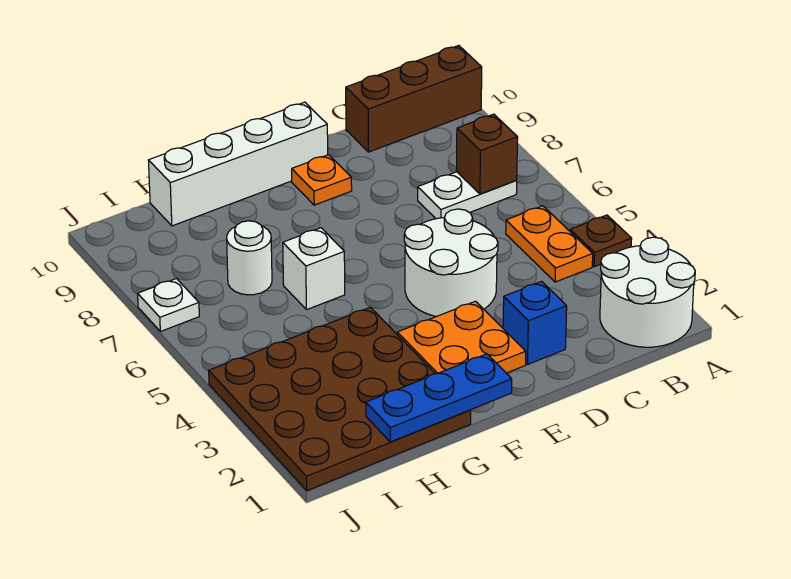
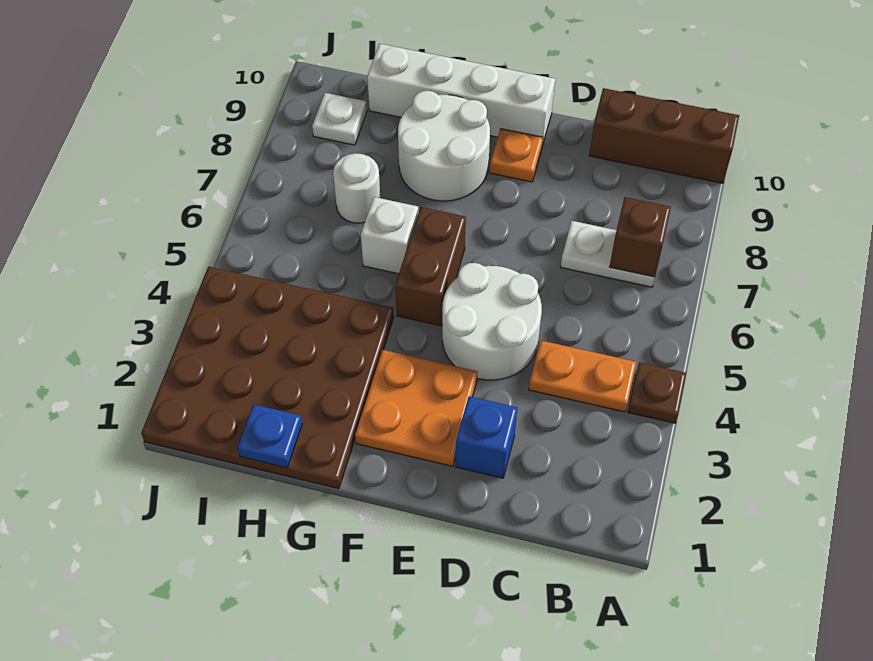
white 2x2 round brick [600,237,695,347] -> white 2x2 round brick moved to [398,91,490,201]
orange 1x2 plate [506,206,593,282] -> orange 1x2 plate turned to [529,341,636,412]
blue 1x3 plate [366,354,512,442] -> blue 1x1 plate [238,404,302,468]
none -> brown 1x2 brick [395,207,466,326]
white 1x1 plate [138,279,199,331] -> white 1x1 plate moved to [312,93,367,145]

